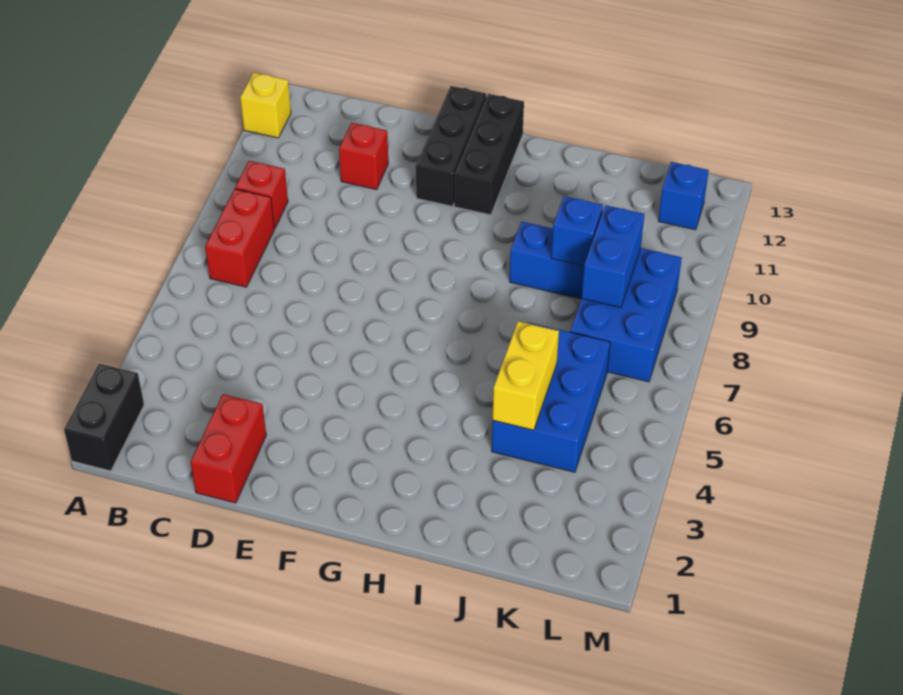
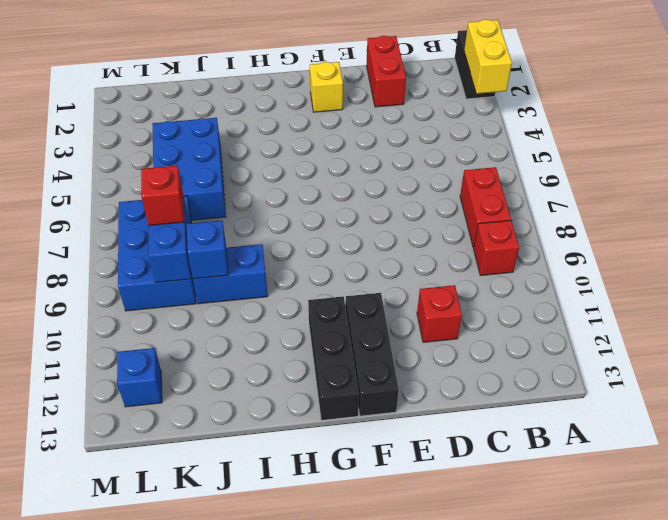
yellow 1x1 brick [240,73,291,138] -> yellow 1x1 brick moved to [310,62,343,112]
yellow 1x2 brick [493,321,559,430] -> yellow 1x2 brick moved to [464,19,512,94]
none -> red 1x1 brick [141,165,184,226]

